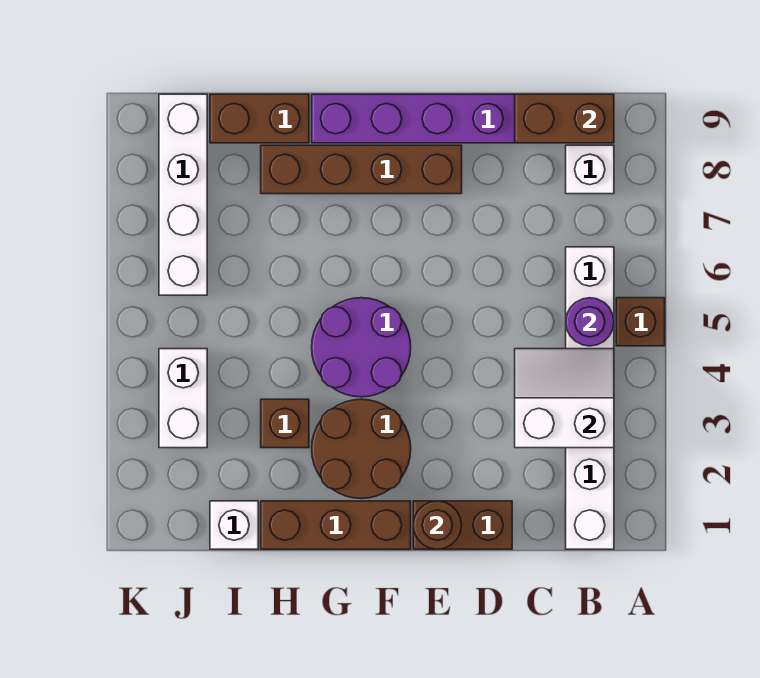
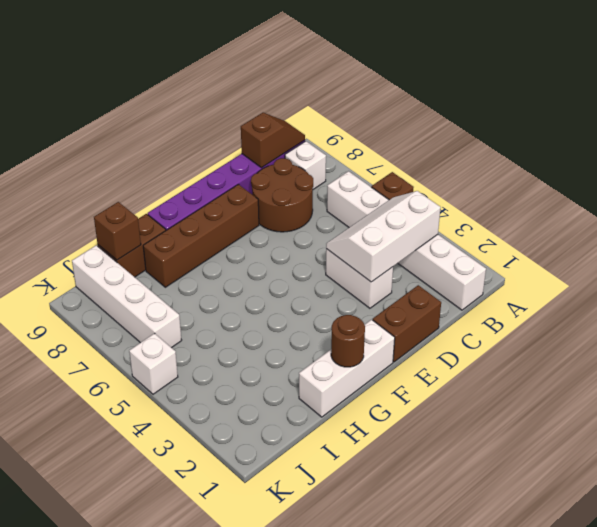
white 2x2 slope [515,349,614,448] -> white 2x3 slope [326,191,441,282]
purple 1x1 round brick [566,298,614,346] -> none
brown 1x2 brick [515,94,614,143] -> brown 1x2 slope [241,113,305,168]
brown 1x1 round brick [413,501,462,549] -> brown 1x1 round brick moved to [331,315,365,367]
brown 1x3 brick [261,501,411,549] -> white 1x3 brick [299,320,395,417]
brown 2x2 round brick [312,399,411,499] -> brown 2x2 round brick moved to [251,158,313,232]
purple 2x2 round brick [312,298,411,397] -> none
brown 1x1 brick [261,399,309,448] -> brown 1x1 brick moved to [94,202,141,260]
white 1x1 brick [210,501,258,549] -> white 1x1 brick moved to [129,333,178,394]
white 1x2 brick [159,349,207,448] -> white 1x2 brick moved to [326,249,393,308]

